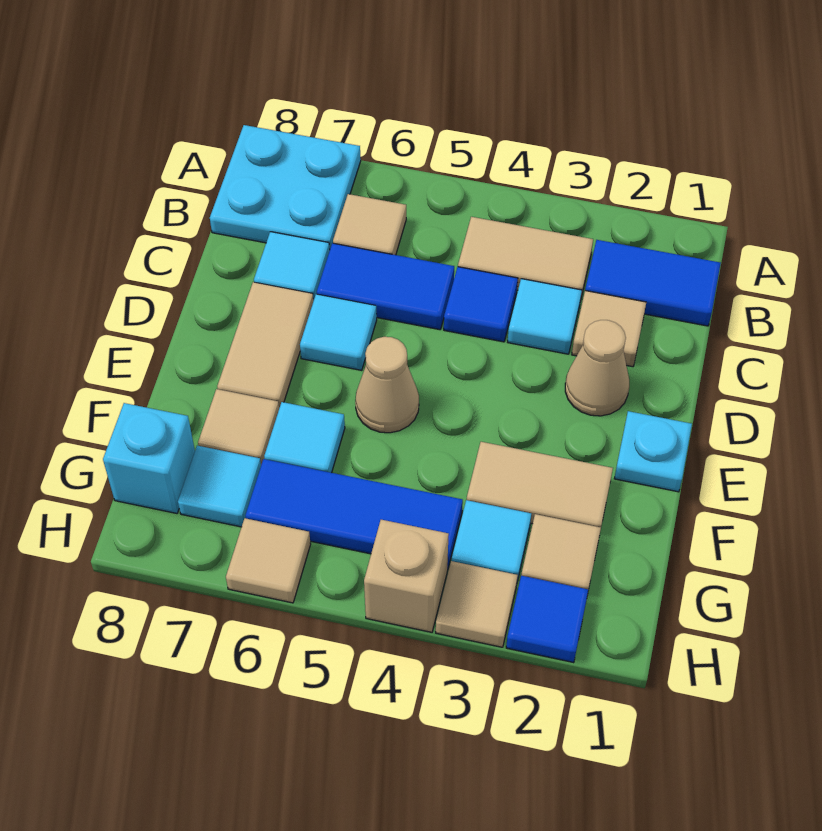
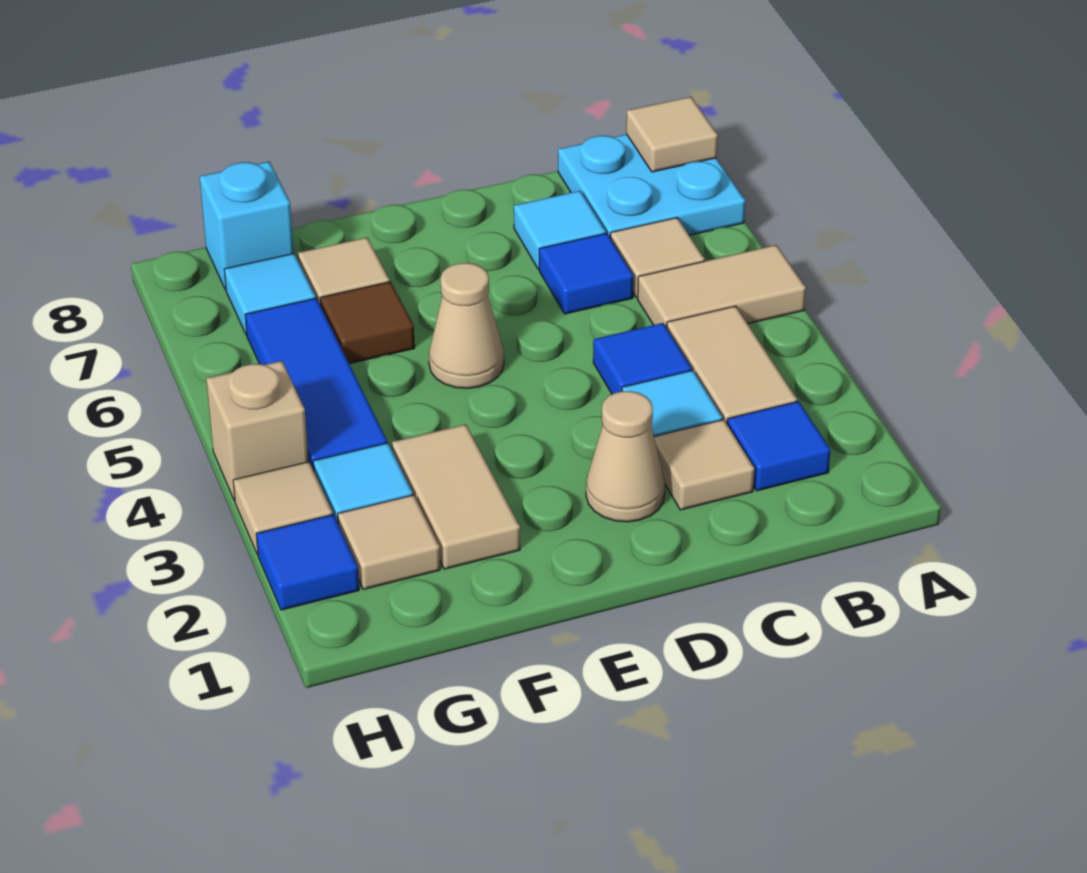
blue 1x2 tile [585,240,721,326] -> blue 1x1 tile [727,401,830,491]
blue 1x2 tile [317,243,454,330] -> blue 1x1 tile [539,233,633,314]
cyan 1x1 tile [300,294,377,370] -> none
tan 1x2 tile [217,282,313,408] -> tan 1x2 tile moved to [638,245,806,328]
cyan 1x1 plate [614,411,692,492] -> none
cyan 1x1 tile [264,402,345,473] -> brown 1x1 tile [320,282,415,364]
tan 1x1 tile [226,518,311,603] -> tan 1x1 tile moved to [626,97,718,172]

